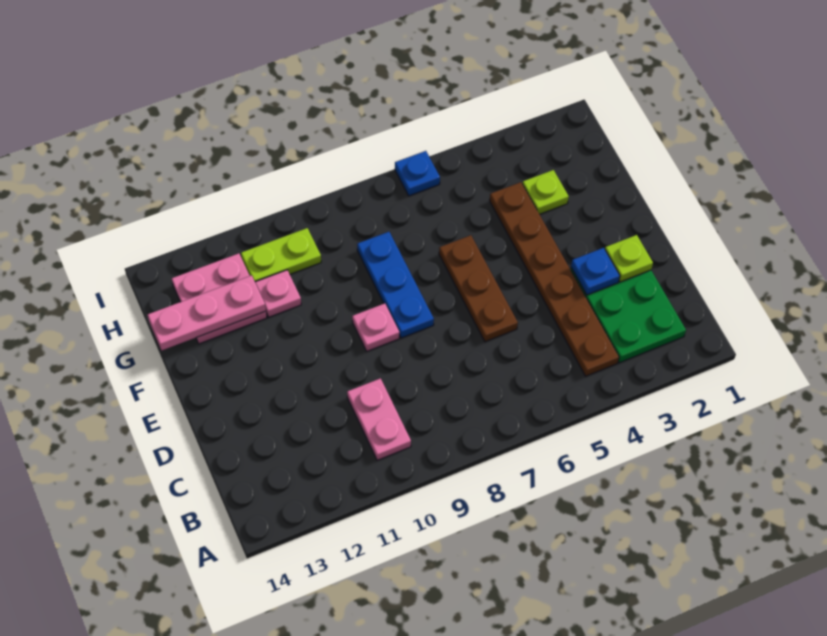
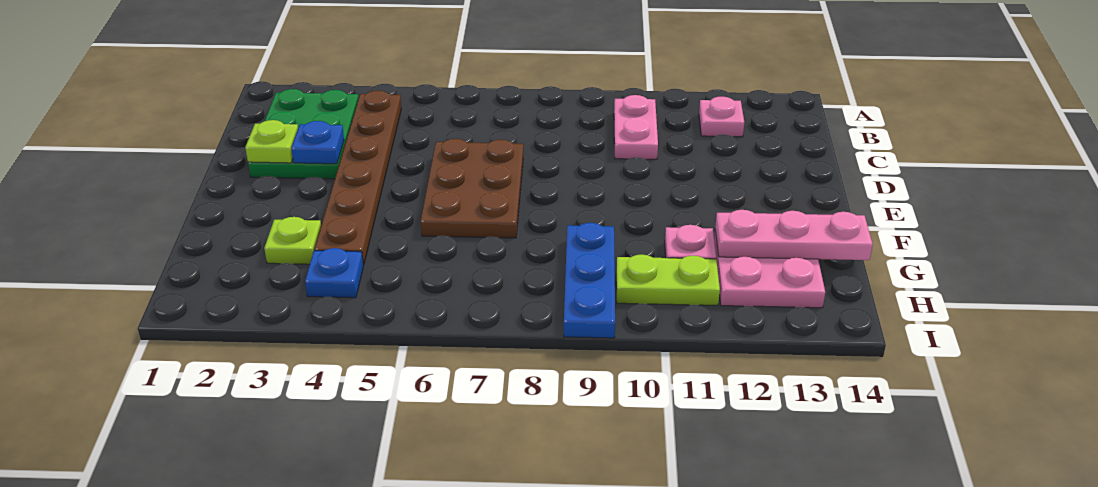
brown 1x3 plate [439,235,518,342] -> brown 2x3 plate [421,139,523,238]
blue 1x3 plate [357,232,434,338] -> blue 1x3 plate moved to [564,223,615,338]
pink 1x1 plate [352,303,399,351] -> pink 1x1 plate moved to [699,96,744,137]
blue 1x1 plate [395,151,440,196] -> blue 1x1 plate moved to [305,248,363,298]

